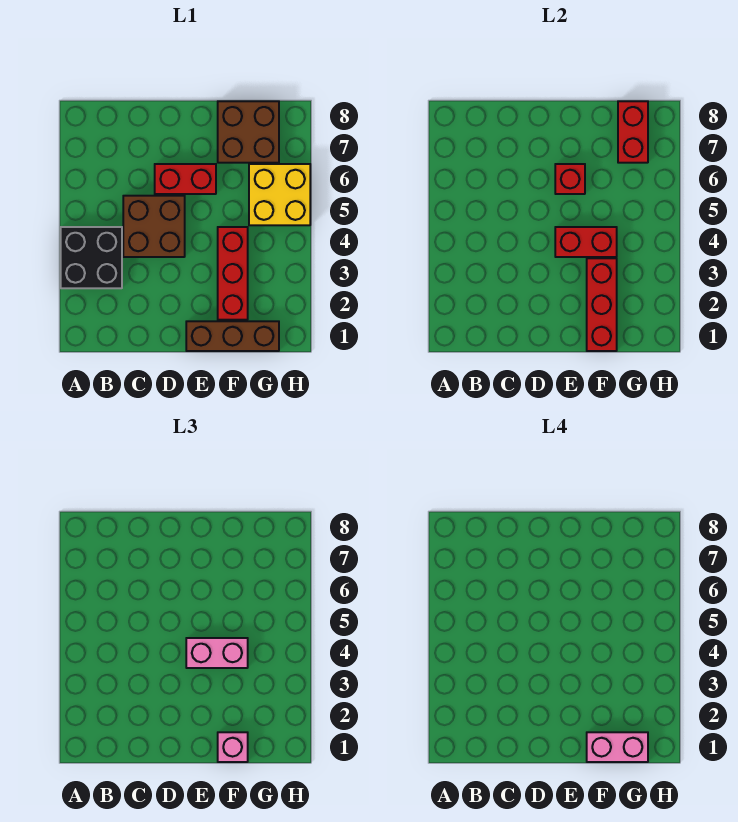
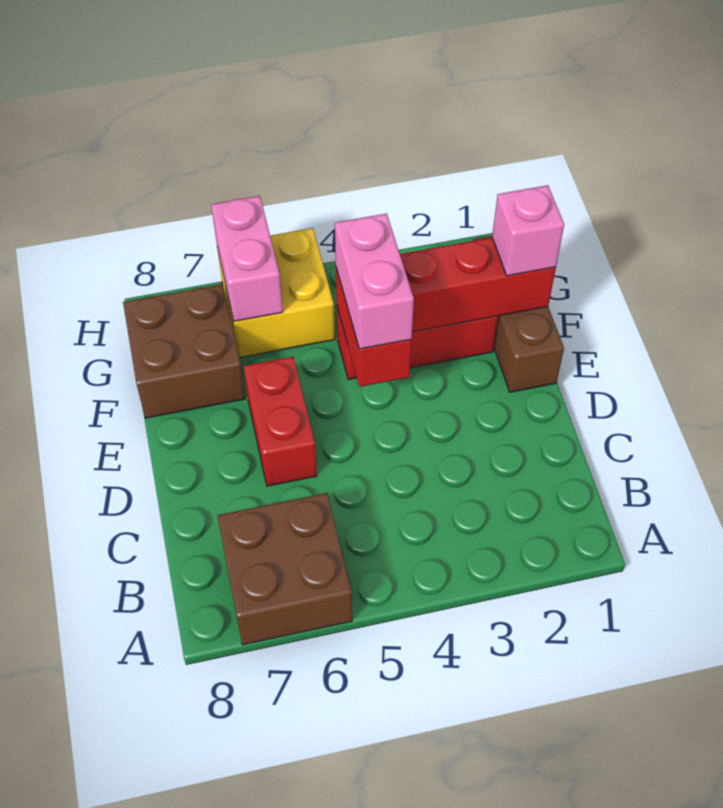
black 2x2 brick [61,227,122,288] -> none
brown 2x2 brick [123,196,185,257] -> brown 2x2 brick moved to [217,493,352,645]
red 1x1 brick [555,164,585,194] -> none
pink 1x2 brick [587,732,648,762] -> pink 1x2 brick moved to [211,196,283,321]
red 1x2 brick [618,101,648,163] -> none

